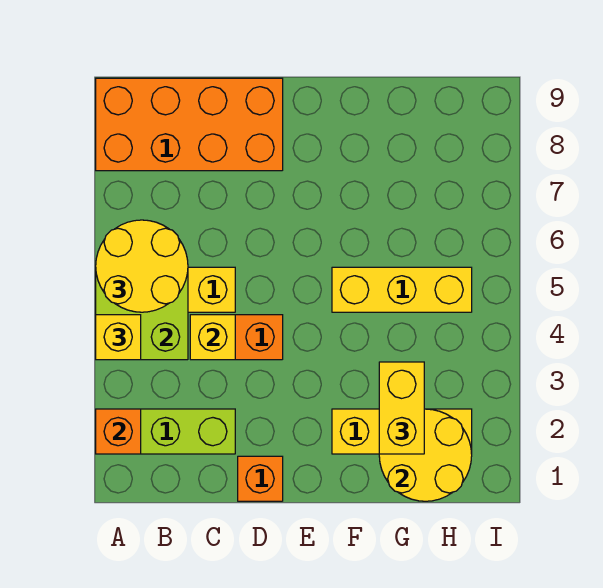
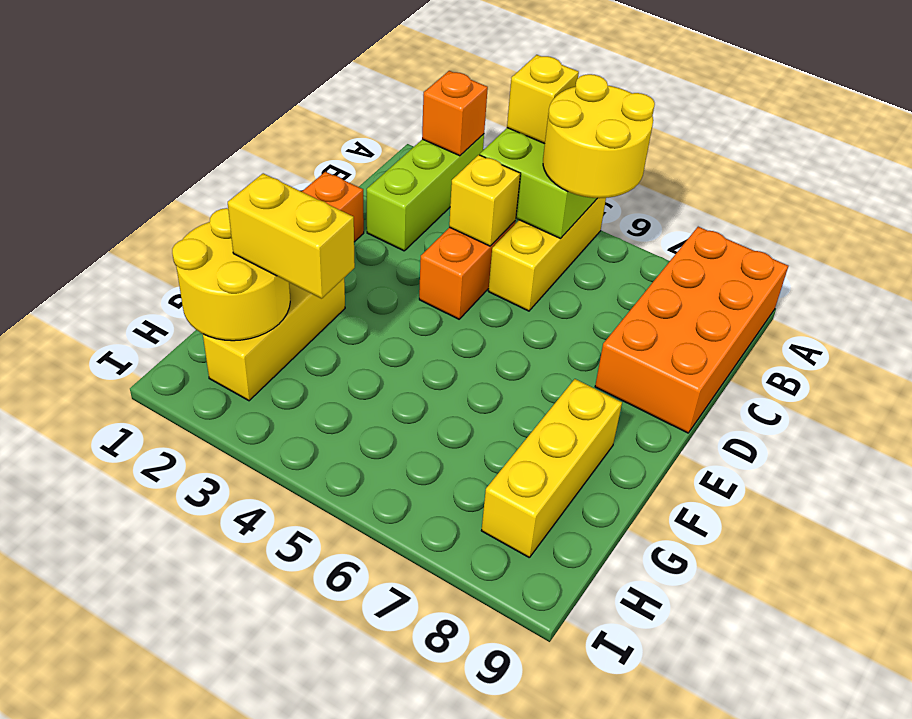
yellow 1x3 brick [332,267,472,312] -> yellow 1x3 brick moved to [481,379,622,558]

